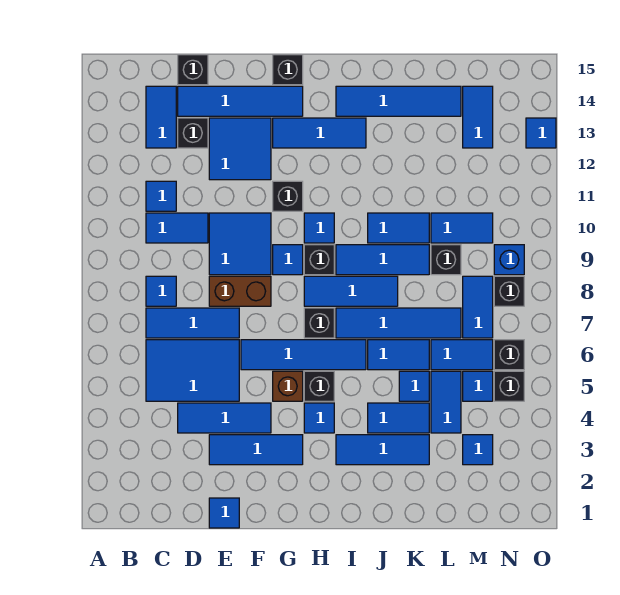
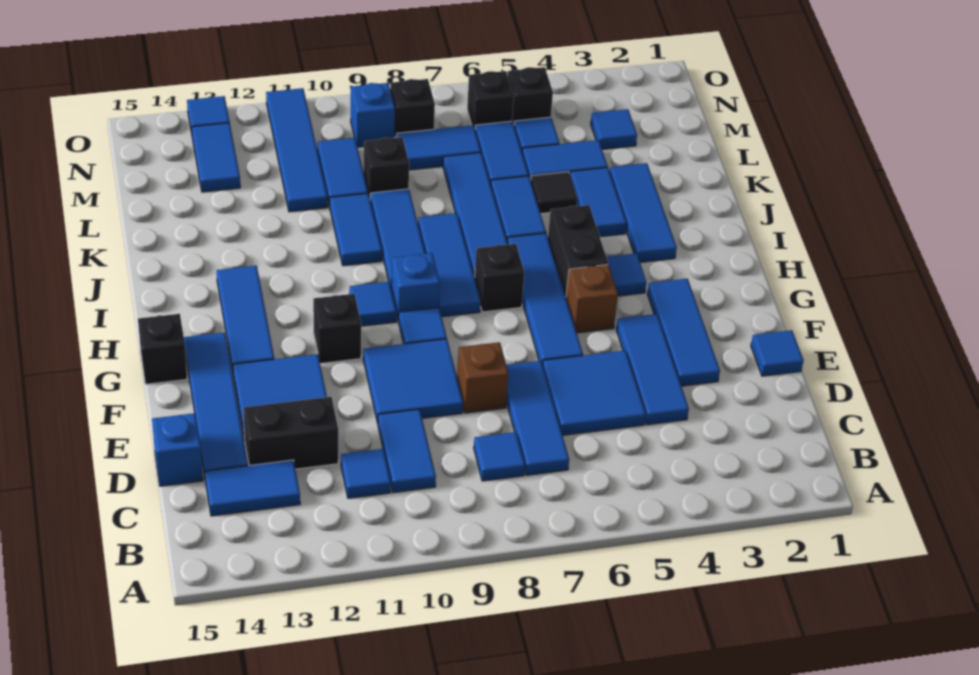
blue 2x3 tile [146,340,239,401] -> blue 2x2 tile [543,350,646,435]
black 1x1 brick [178,118,208,148] -> black 1x2 brick [243,397,338,469]
black 1x1 brick [178,55,208,85] -> blue 1x1 brick [152,413,203,486]
brown 1x2 brick [209,276,271,306] -> brown 1x1 brick [457,342,509,413]
black 1x1 brick [304,371,334,401] -> black 1x2 brick [548,205,608,296]
black 1x1 brick [304,245,334,275] -> blue 1x1 brick [391,253,440,322]
blue 1x4 tile [336,86,461,116] -> blue 1x4 tile moved to [266,88,328,212]
blue 1x1 tile [399,371,429,401] -> black 1x1 tile [531,172,577,214]
blue 1x2 tile [463,86,493,148] -> blue 1x2 tile turned to [192,123,240,192]

